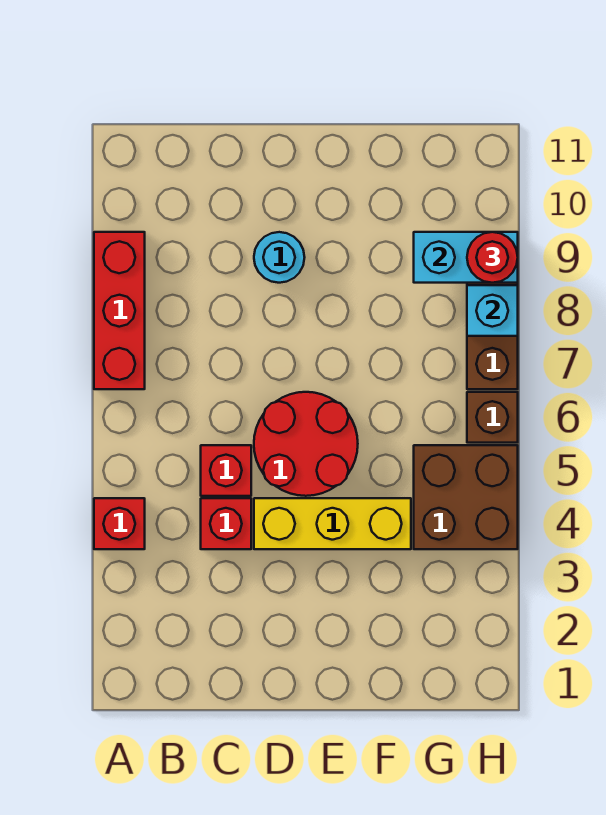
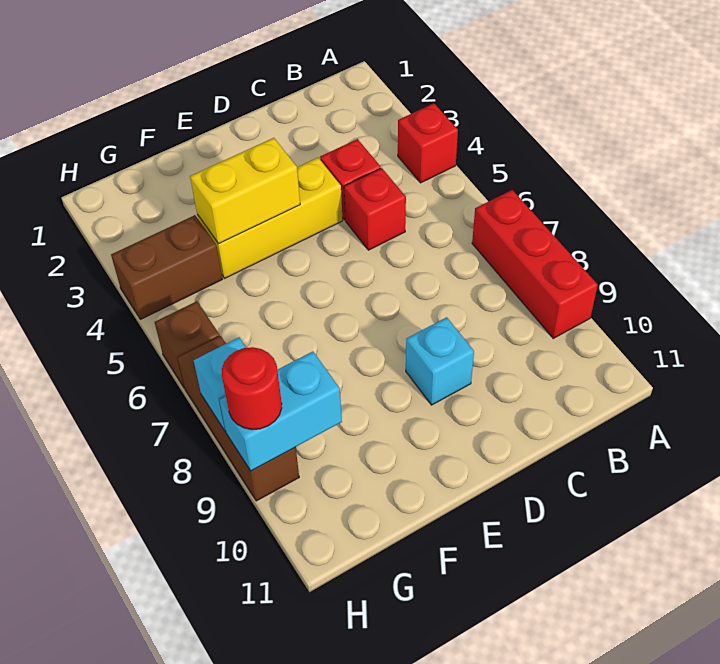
red 2x2 round brick [254,392,358,496] -> none
cyan 1x1 round brick [254,232,305,283] -> cyan 1x1 brick [406,317,474,405]
none -> yellow 1x2 brick [190,138,300,244]
brown 2x2 brick [414,445,518,549] -> brown 1x2 brick [111,215,222,319]

